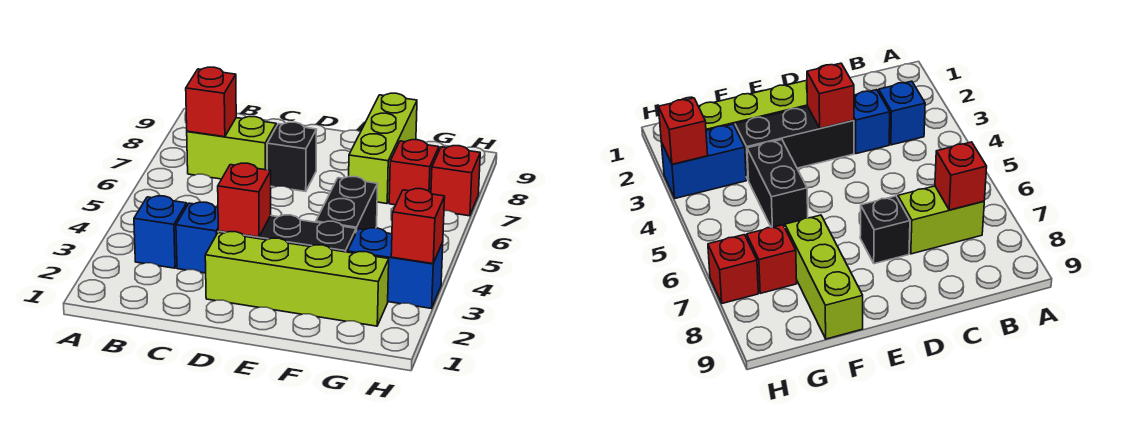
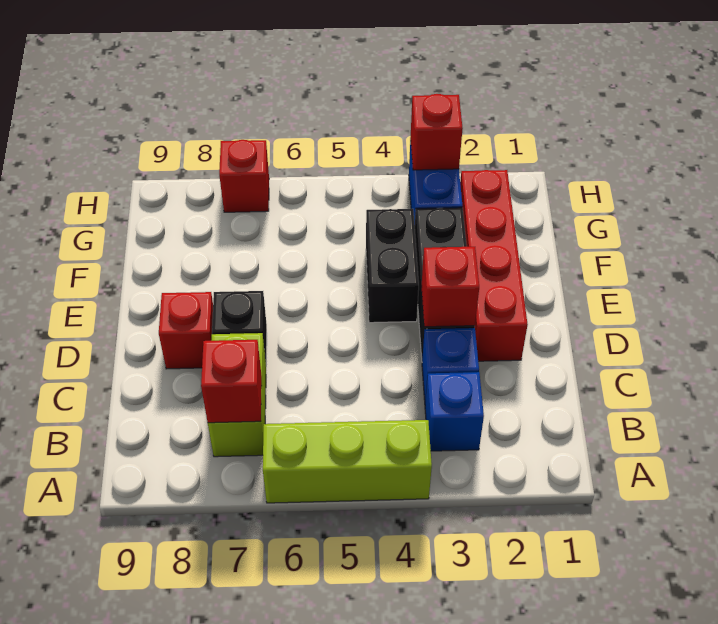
lime 1x4 brick [205,232,389,326] -> red 1x4 brick [460,170,528,361]
black 1x2 brick [316,177,378,232] -> black 1x2 brick turned to [366,209,419,323]
lime 1x3 brick [349,93,417,204] -> lime 1x3 brick moved to [263,420,432,503]
red 1x1 brick [389,140,439,205] -> red 1x1 brick moved to [159,292,213,369]

